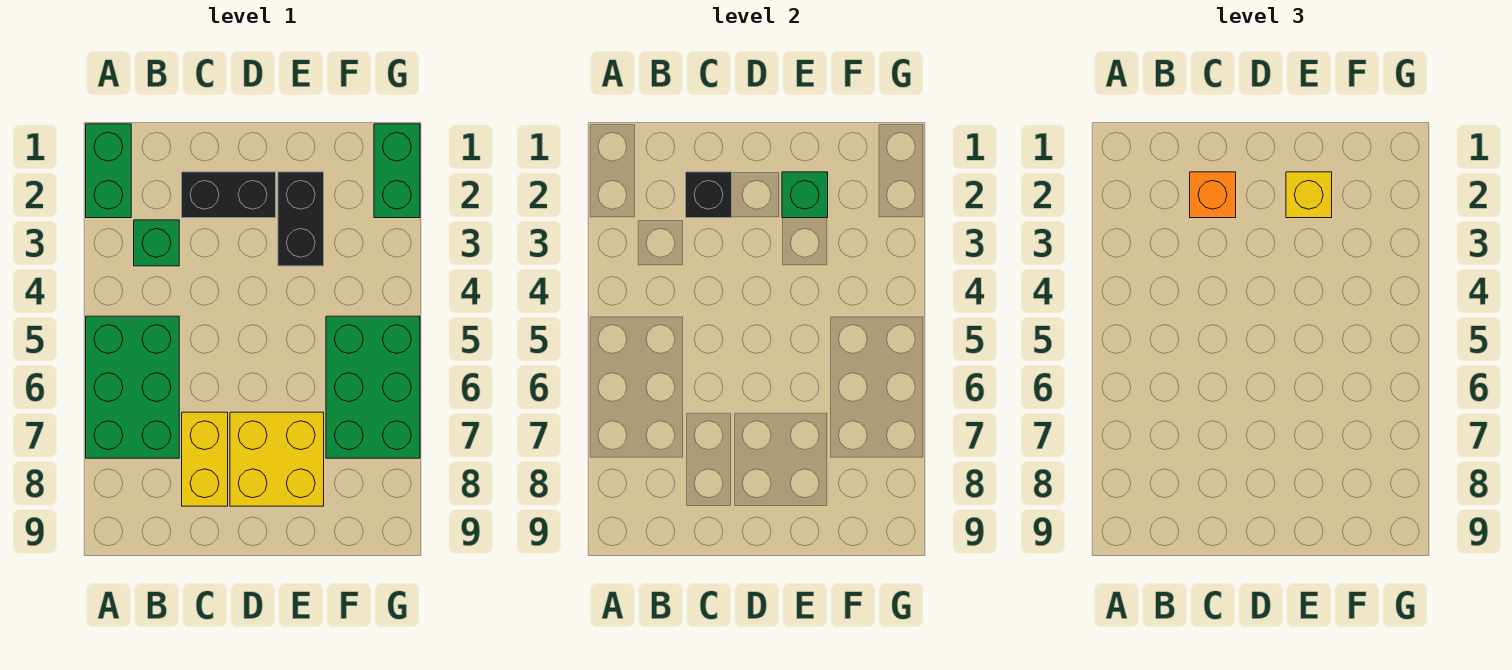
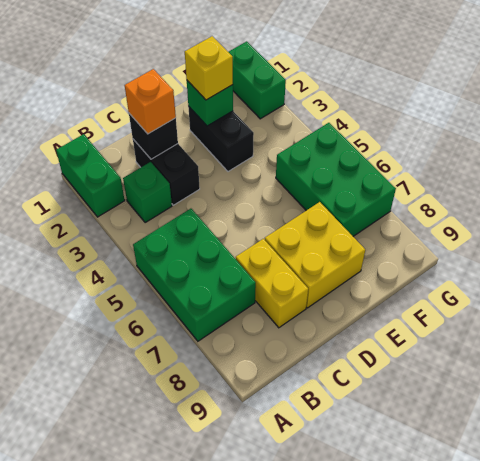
black 1x2 brick [182,172,276,218] -> black 1x2 brick turned to [133,139,200,205]

